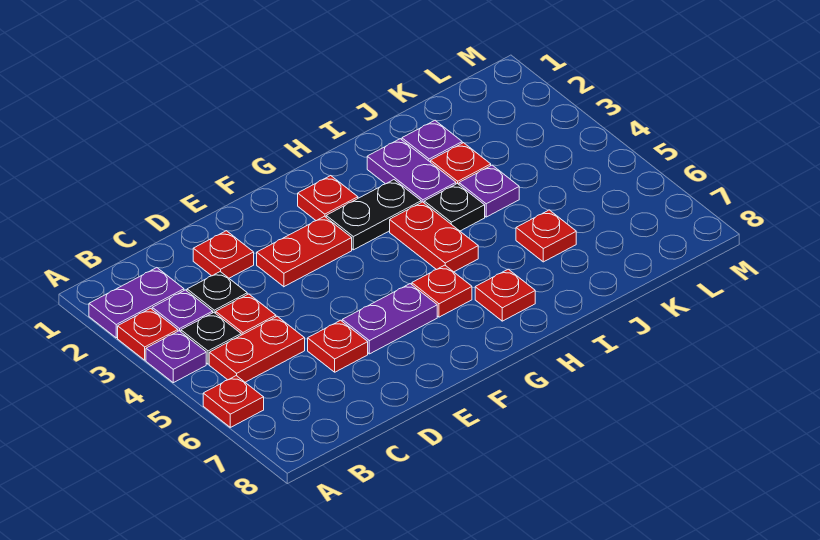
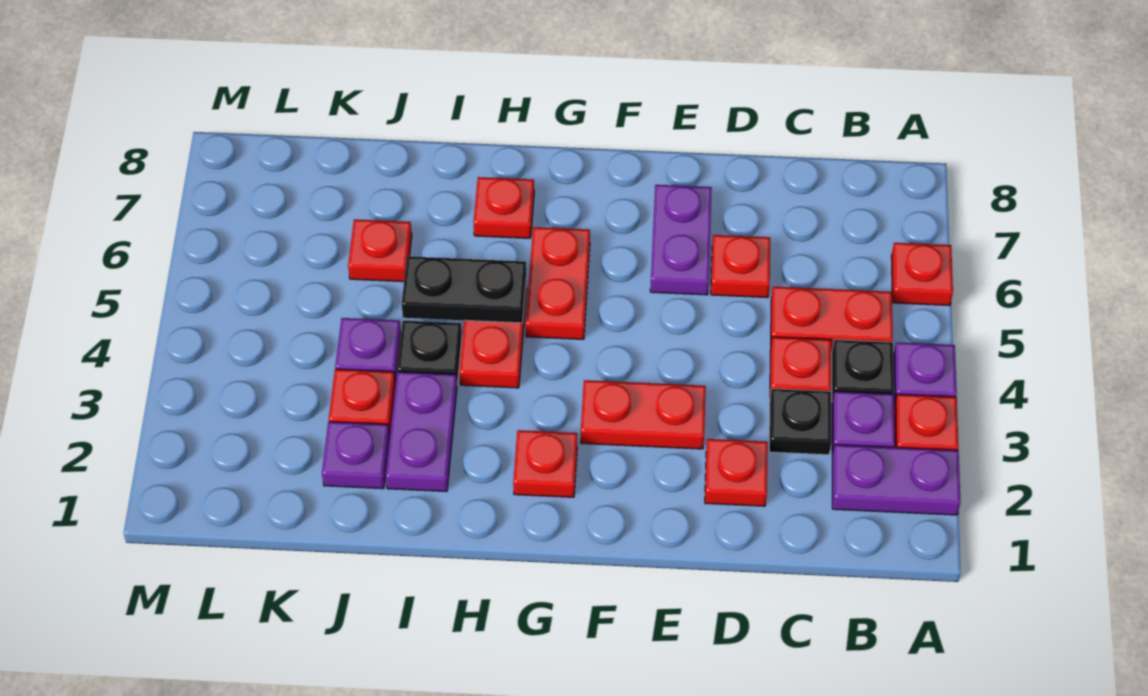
purple 1x2 plate [342,284,437,354] -> purple 1x2 plate turned to [650,185,712,295]
black 1x2 plate [326,180,421,250] -> black 1x2 plate moved to [402,256,526,323]
red 1x1 plate [412,265,472,317] -> red 1x2 plate [526,227,590,339]

